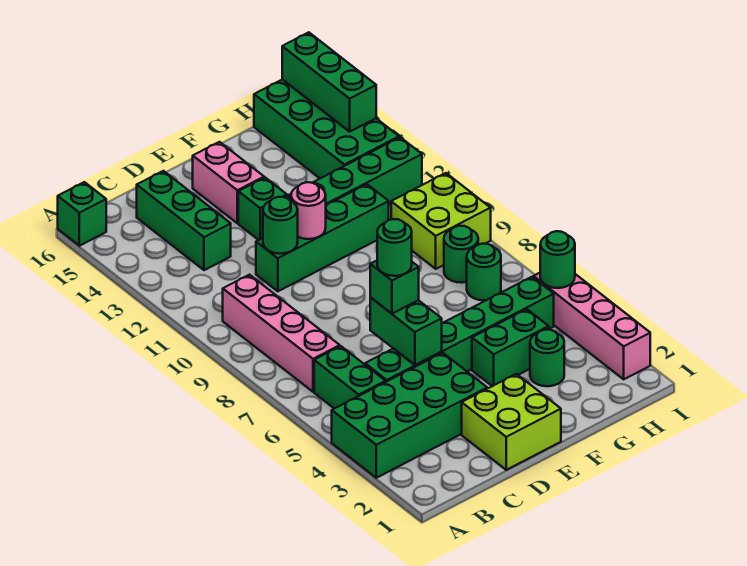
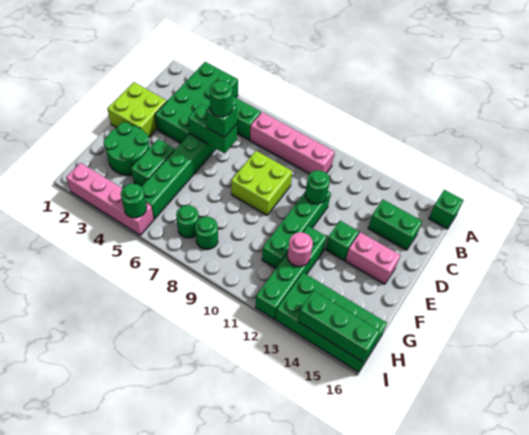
green 1x3 brick [137,171,231,270] -> green 1x2 brick [368,200,422,250]
pink 1x1 round brick [291,182,326,239] -> pink 1x1 round brick moved to [287,232,313,267]
green 1x1 round brick [530,330,564,386] -> green 2x2 round brick [104,122,150,175]
lime 2x2 brick [391,173,491,269] -> lime 2x2 brick moved to [231,151,292,215]

